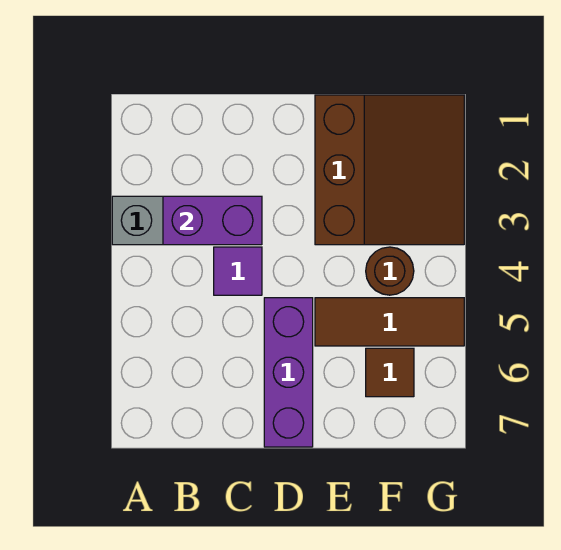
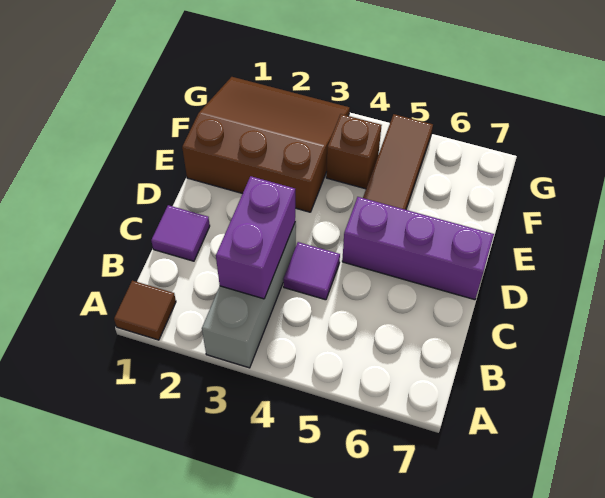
none -> purple 1x1 tile [151,205,210,261]
brown 1x1 round brick [366,247,414,295] -> brown 1x1 brick [326,114,382,189]
brown 1x1 tile [366,348,414,397] -> brown 1x1 tile moved to [114,281,176,340]

